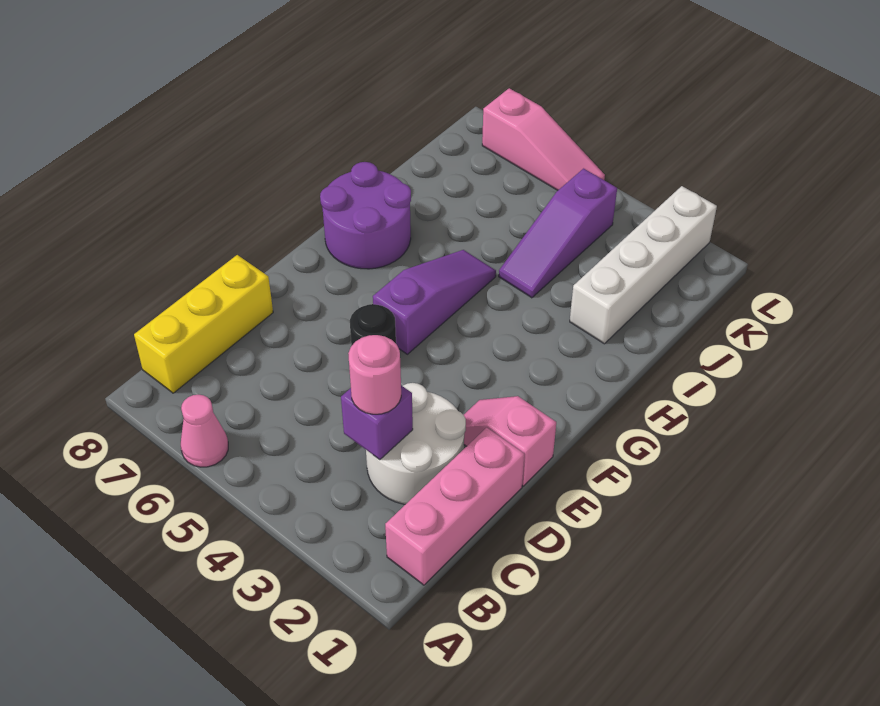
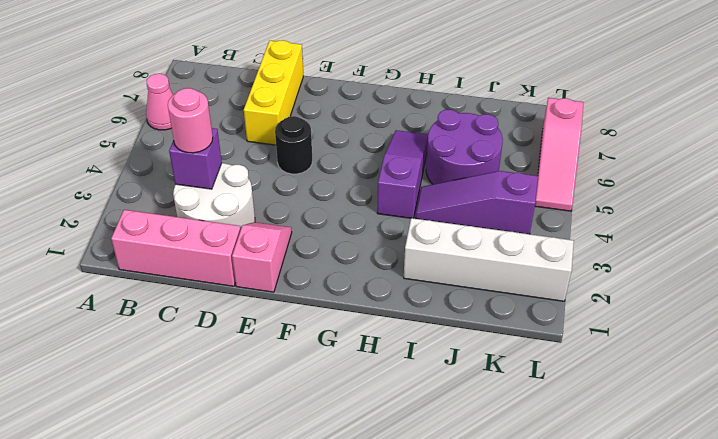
yellow 1x3 brick [134,255,273,393] -> yellow 1x3 brick turned to [244,40,303,145]
purple 1x3 slope [373,250,496,354] -> purple 1x3 slope turned to [377,130,428,218]
purple 2x2 round brick [320,162,411,269] -> purple 2x2 round brick moved to [426,110,503,184]

